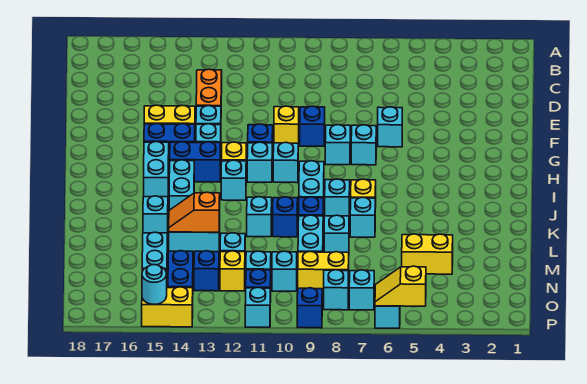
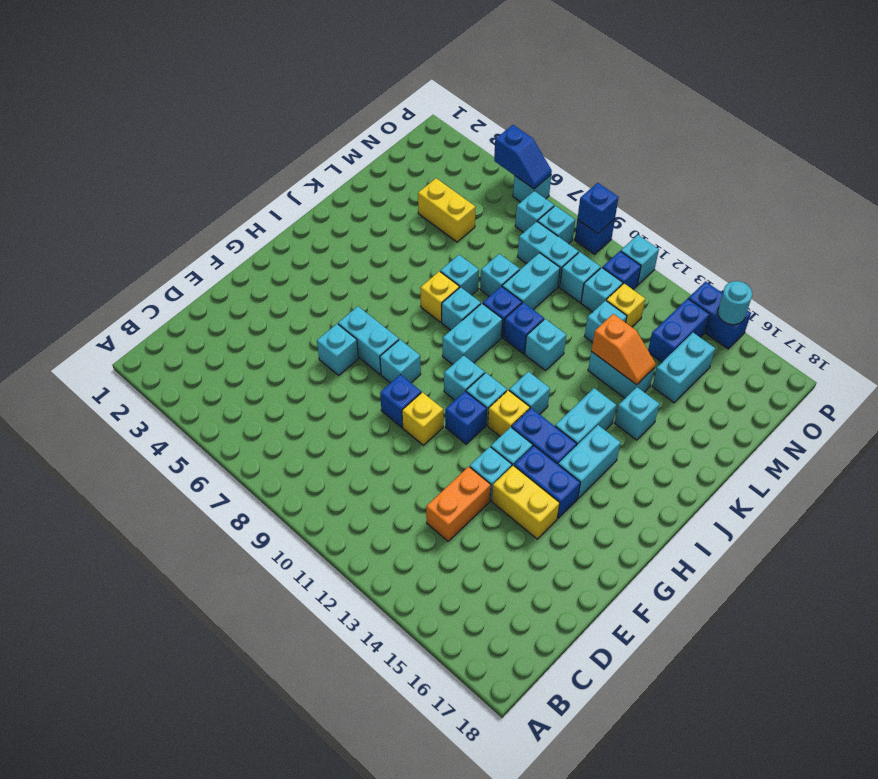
cyan 1x1 brick [351,125,376,165] -> cyan 1x2 brick [338,306,399,374]
yellow 1x2 brick [298,251,349,292] -> cyan 1x2 brick [518,222,579,287]
blue 1x1 brick [194,251,219,291] -> blue 1x1 brick moved to [577,183,619,234]
yellow 1x2 slope [375,266,426,306] -> blue 1x2 slope [494,125,552,189]
yellow 1x2 brick [142,287,193,327] -> blue 1x2 brick [688,282,751,349]

